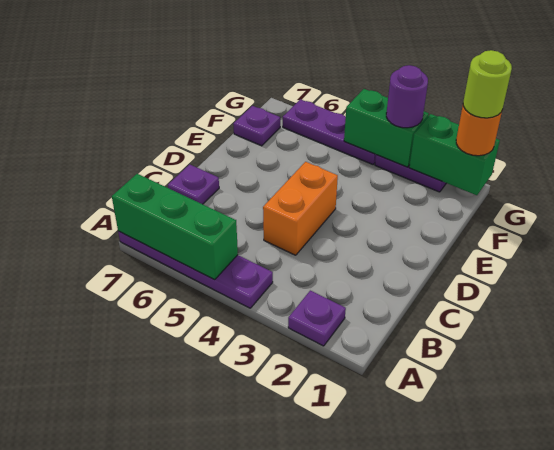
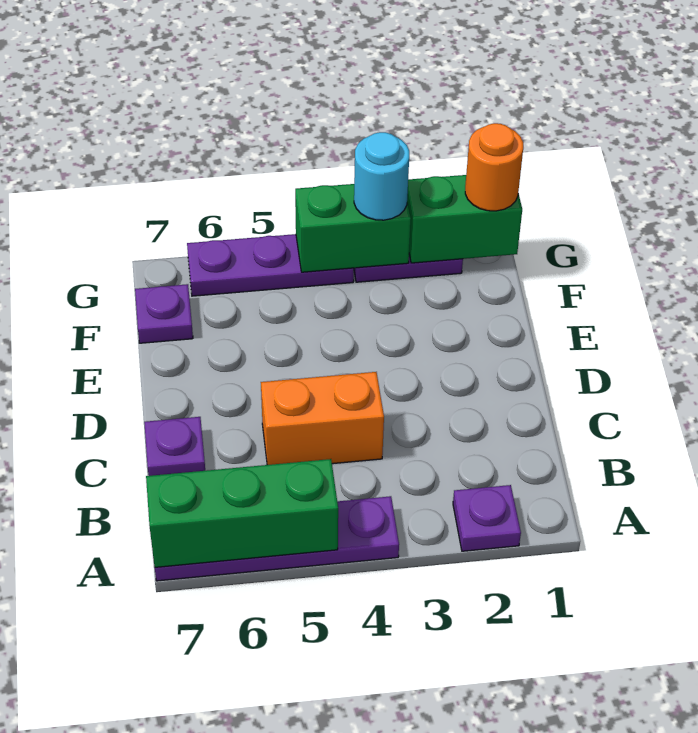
orange 1x2 brick [263,162,338,255] -> orange 1x2 brick turned to [261,372,384,465]
lime 1x1 round brick [463,50,512,118] -> none
purple 1x1 round brick [386,65,428,128] -> cyan 1x1 round brick [354,132,409,220]

